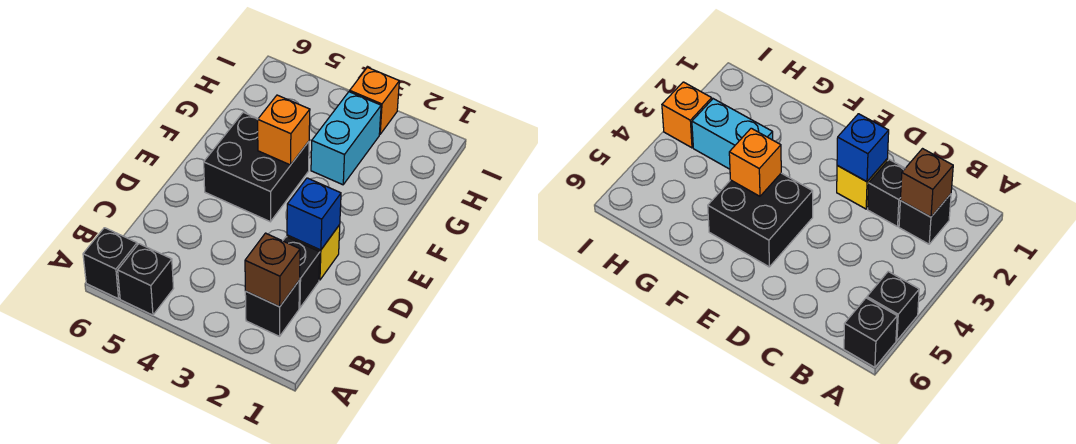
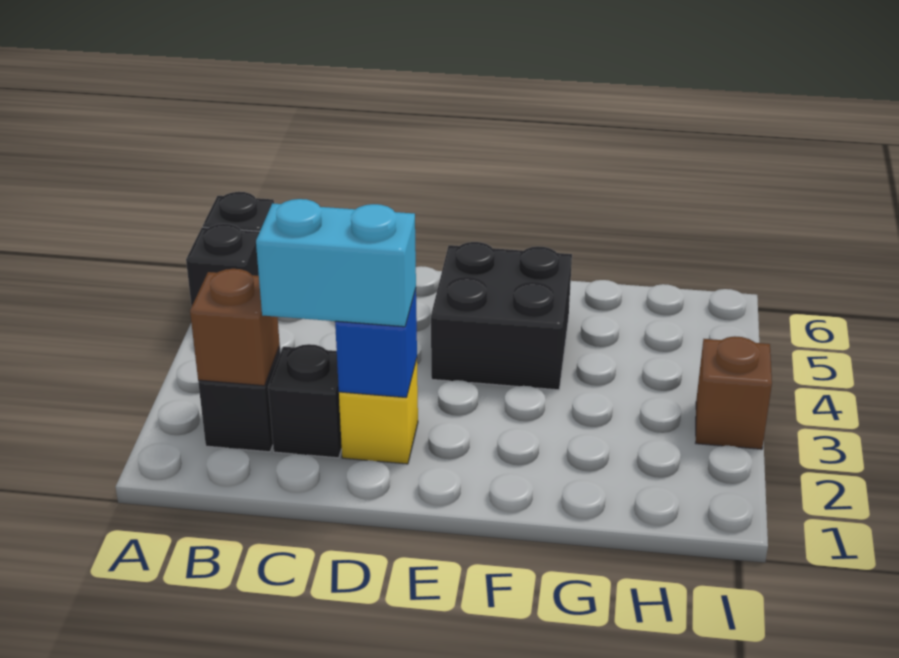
orange 1x1 brick [258,95,310,165] -> none
cyan 1x2 brick [311,92,381,185] -> cyan 1x2 brick moved to [256,199,416,327]
orange 1x1 brick [350,67,399,134] -> brown 1x1 brick [696,336,772,449]

